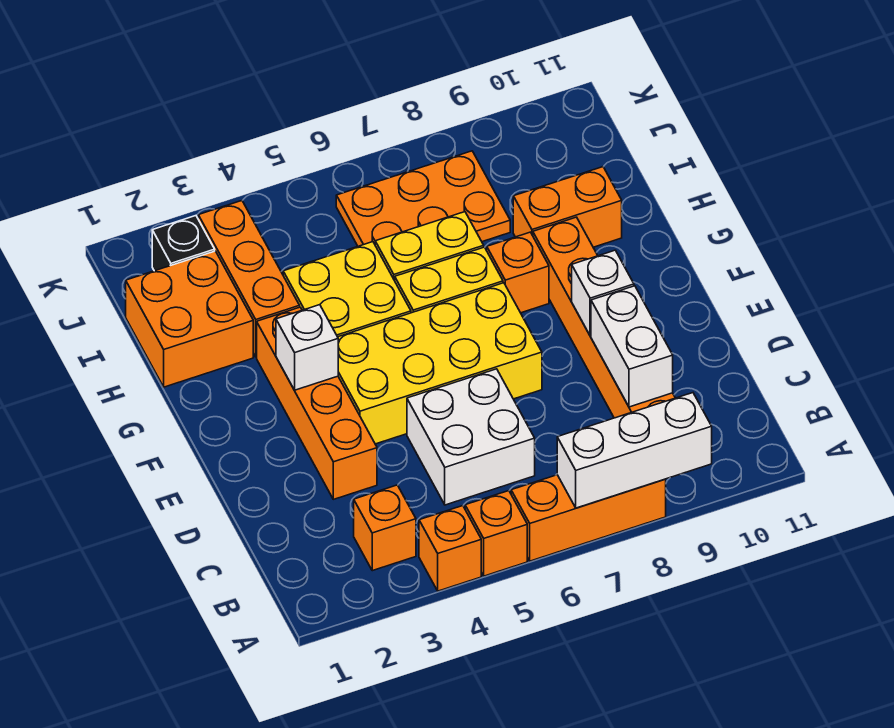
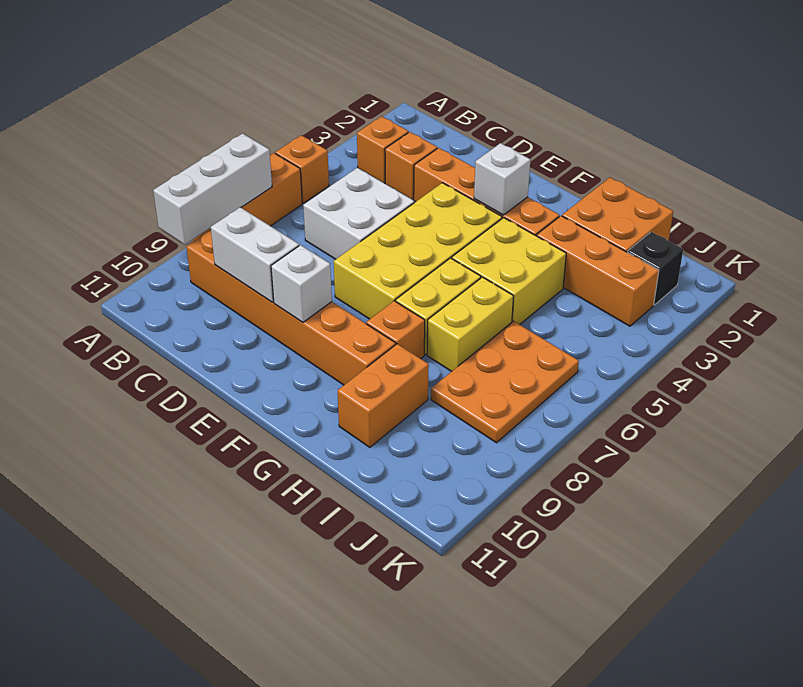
orange 1x1 brick [419,506,481,591] -> orange 1x1 brick moved to [385,132,437,200]

